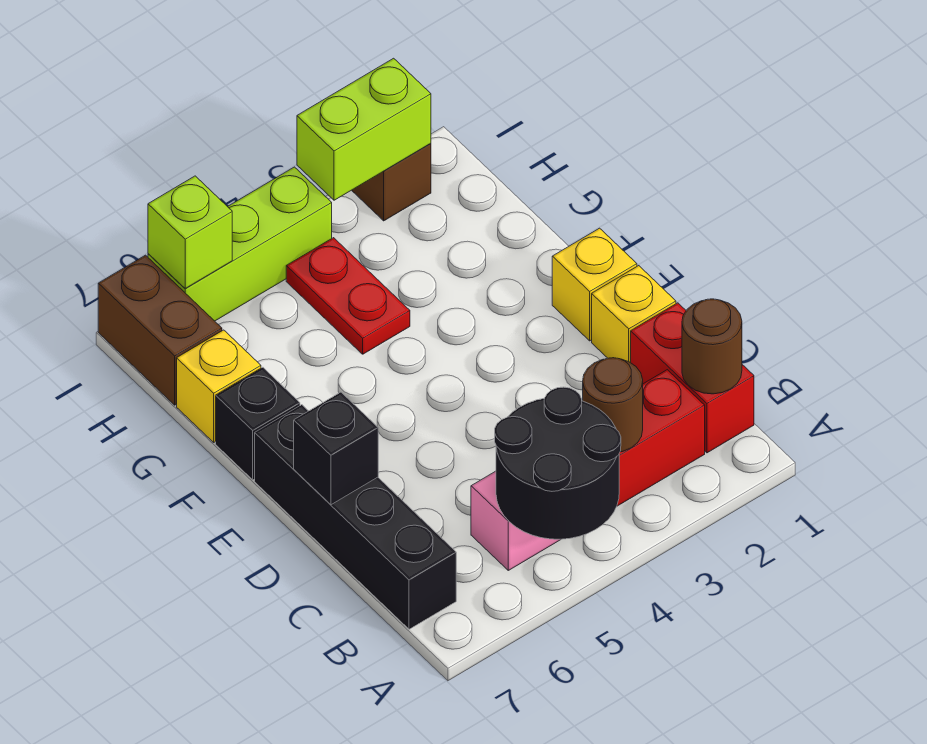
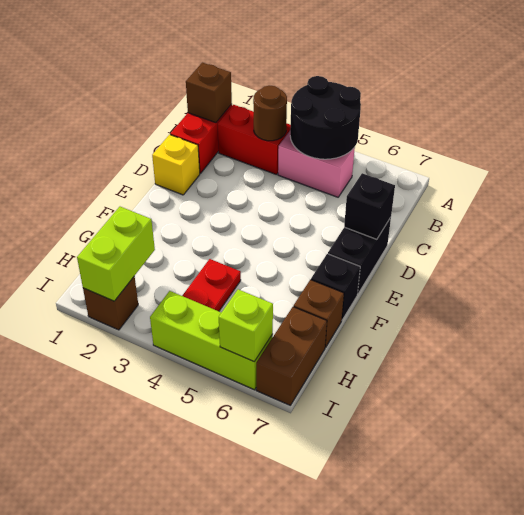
brown 1x1 round brick [682,299,742,394] -> brown 1x1 brick [186,63,232,123]
black 1x4 brick [255,405,456,629] -> black 1x2 brick [328,217,391,293]
yellow 1x1 brick [552,228,637,341] -> none
yellow 1x1 brick [177,330,261,442] -> brown 1x1 brick [294,280,344,347]
lime 1x2 brick [297,58,431,200] -> lime 1x2 brick turned to [77,207,155,301]

